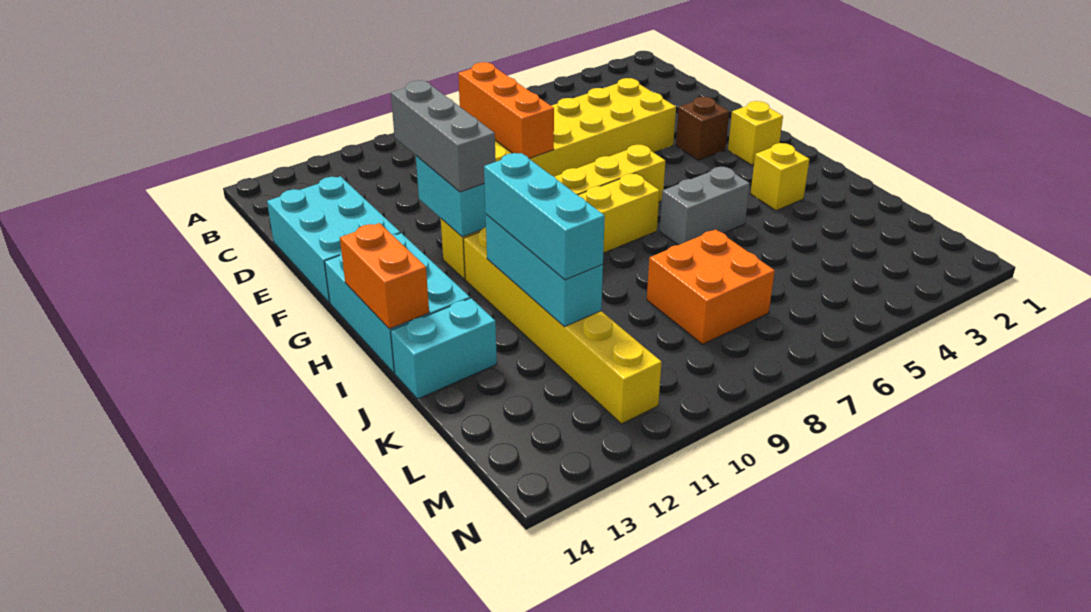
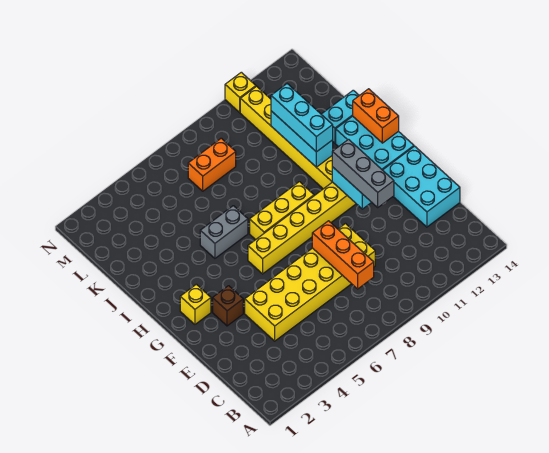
yellow 1x1 brick [751,143,809,211] -> yellow 1x1 brick moved to [225,72,256,112]
orange 2x2 brick [647,230,775,344] -> orange 1x2 brick [188,138,236,191]

